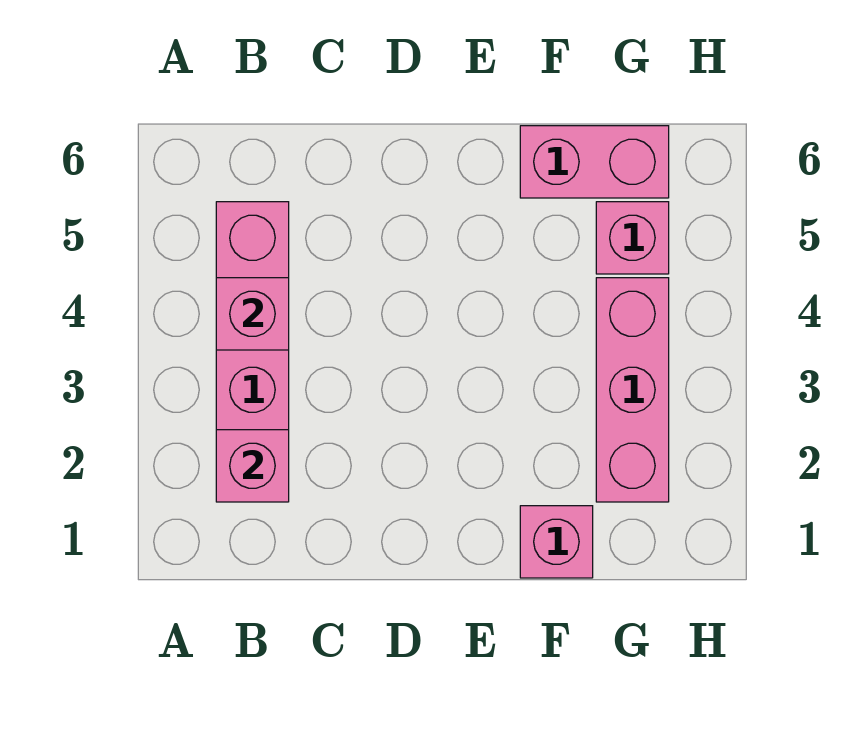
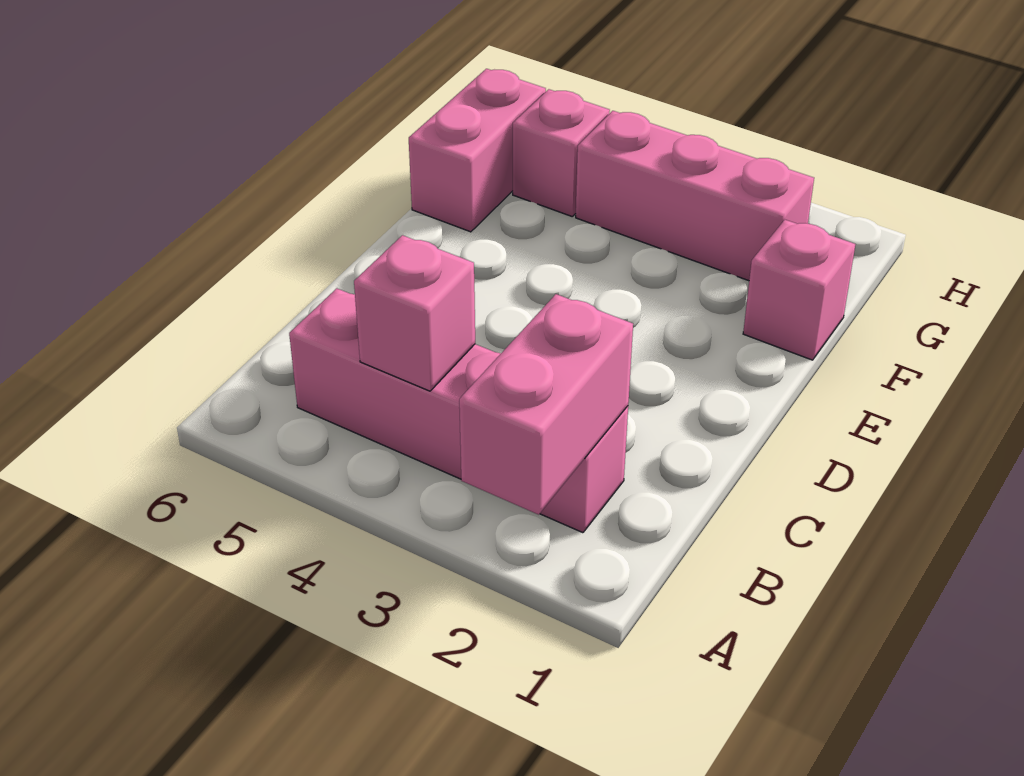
pink 1x1 brick [216,430,289,502] -> pink 1x2 brick [459,294,633,515]

